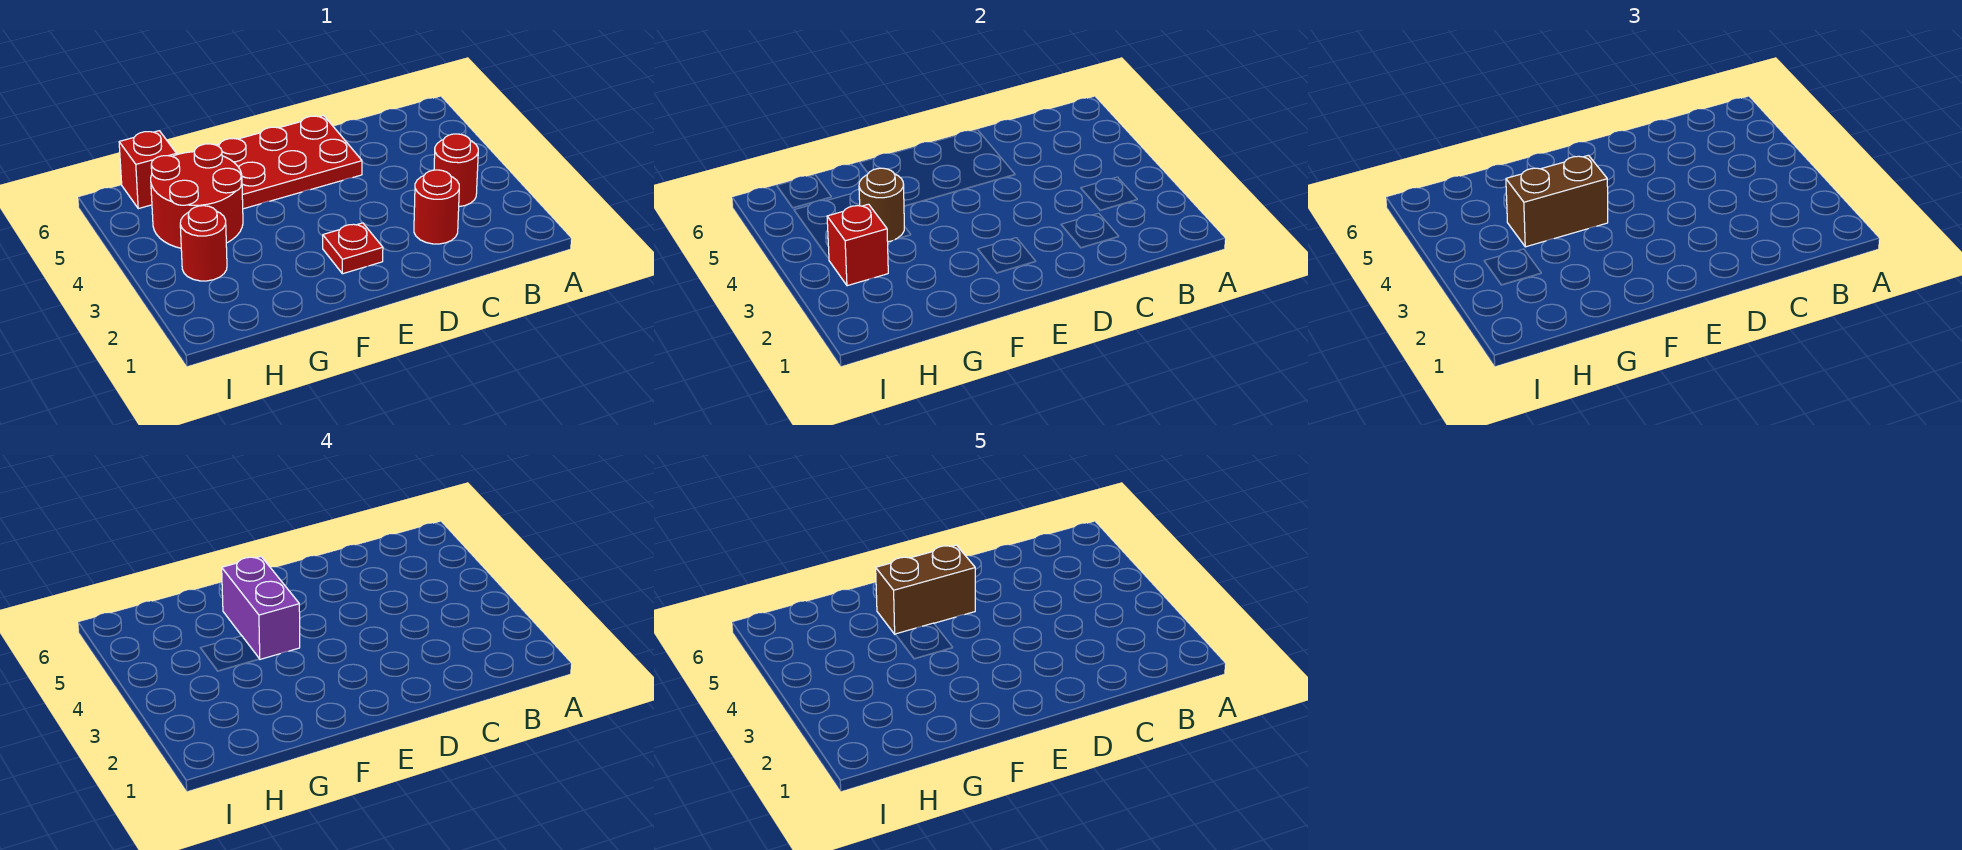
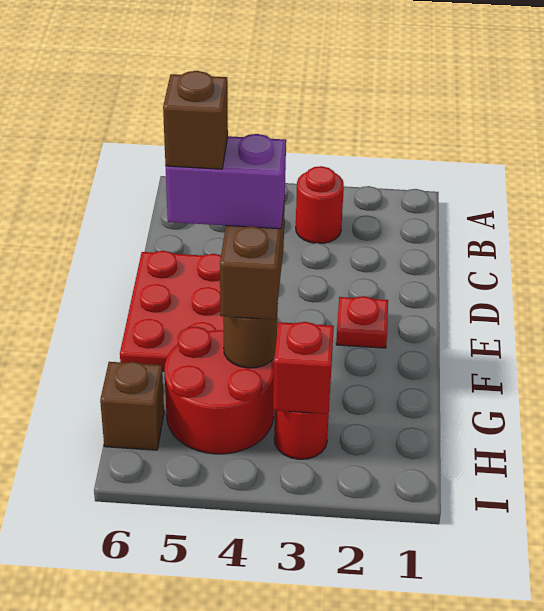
red 1x1 round brick [414,170,459,244] -> none
brown 1x2 brick [876,545,975,634] -> brown 1x1 brick [163,71,228,169]
red 1x1 brick [119,131,177,209] -> brown 1x1 brick [100,362,164,450]

